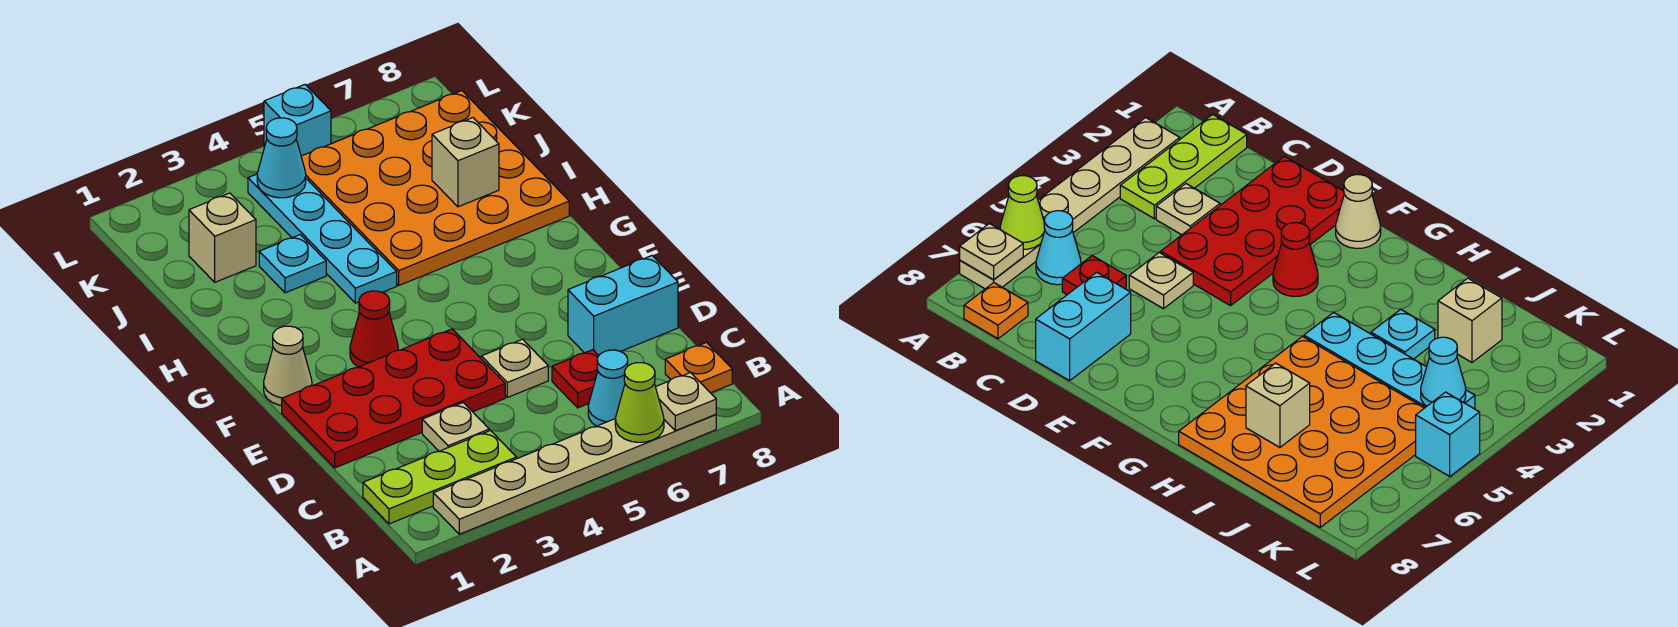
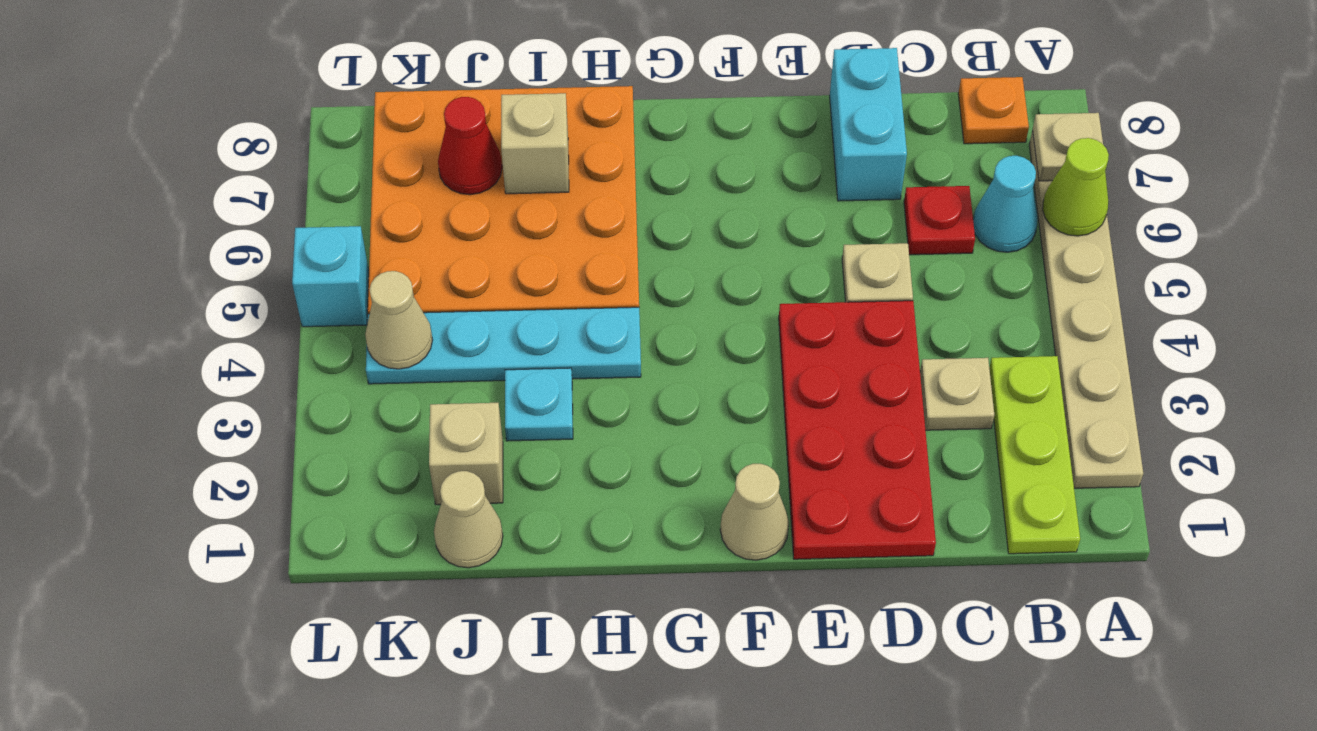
red 1x1 cone [350,291,398,367] -> red 1x1 cone moved to [438,97,502,195]
none -> tan 1x1 cone [434,471,503,568]
cyan 1x1 cone [257,118,306,198] -> tan 1x1 cone [365,271,432,369]

